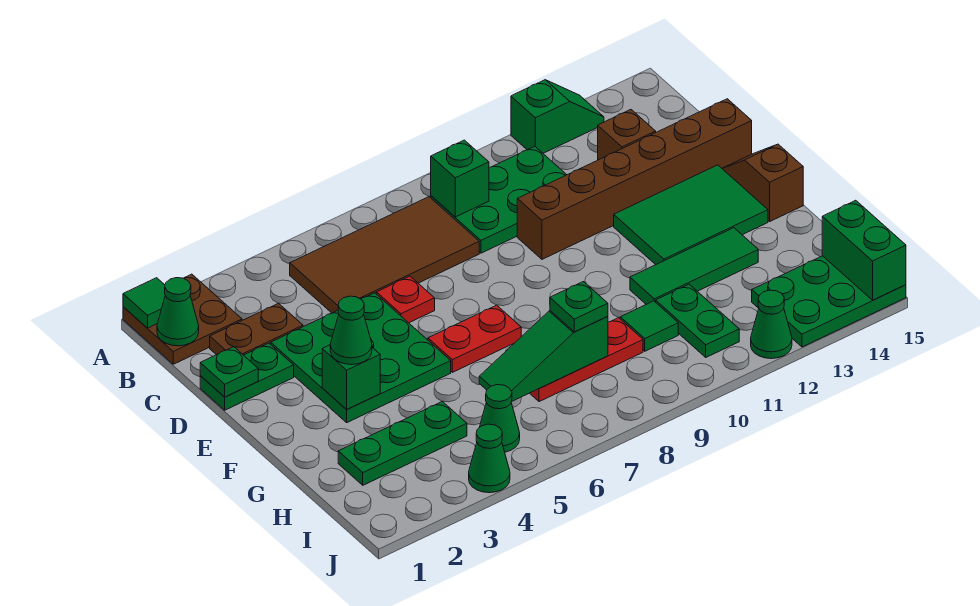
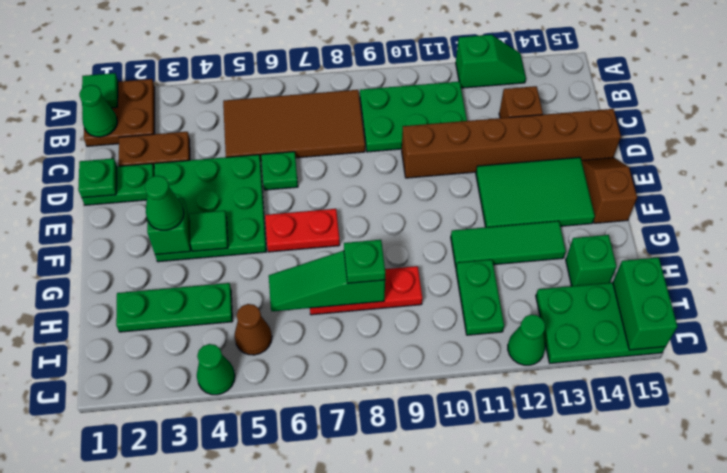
green 1x1 brick [431,140,489,217] -> green 1x1 brick moved to [566,235,617,286]
red 1x1 plate [376,276,435,323] -> green 1x1 plate [261,152,298,190]
green 1x1 tile [620,301,678,351] -> green 1x1 tile moved to [190,211,228,251]
green 1x1 cone [479,385,520,452] -> brown 1x1 cone [235,304,272,355]

